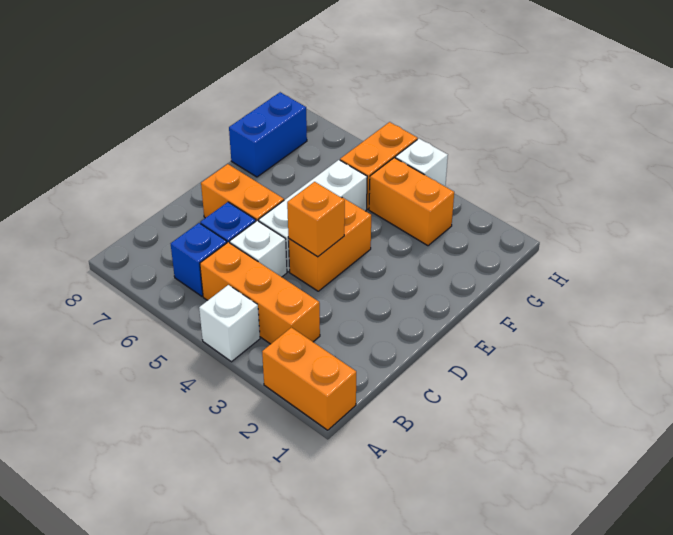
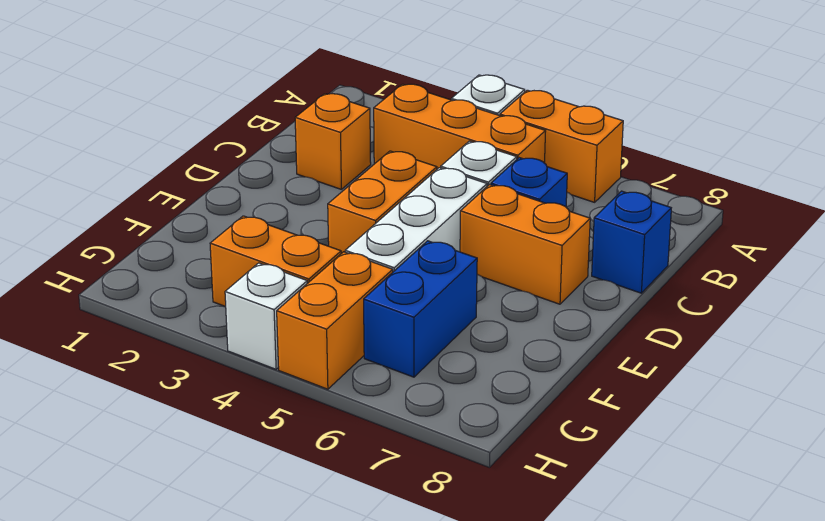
orange 1x2 brick [262,327,356,430] -> orange 1x2 brick moved to [500,90,623,202]
blue 1x1 brick [171,223,227,296] -> blue 1x1 brick moved to [592,191,671,293]
orange 1x1 brick [287,182,345,257] -> orange 1x1 brick moved to [295,94,371,189]
blue 1x2 brick [229,92,307,177] -> blue 1x2 brick moved to [364,241,477,377]

